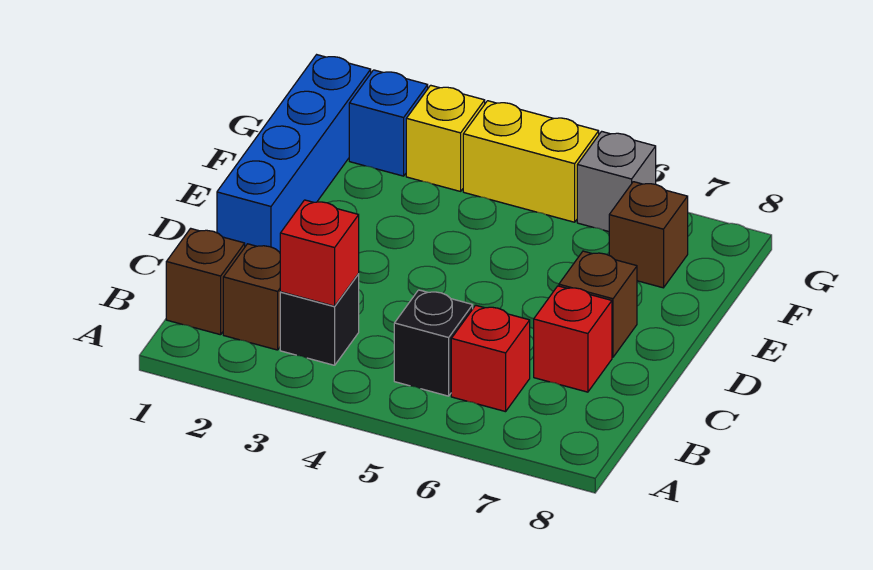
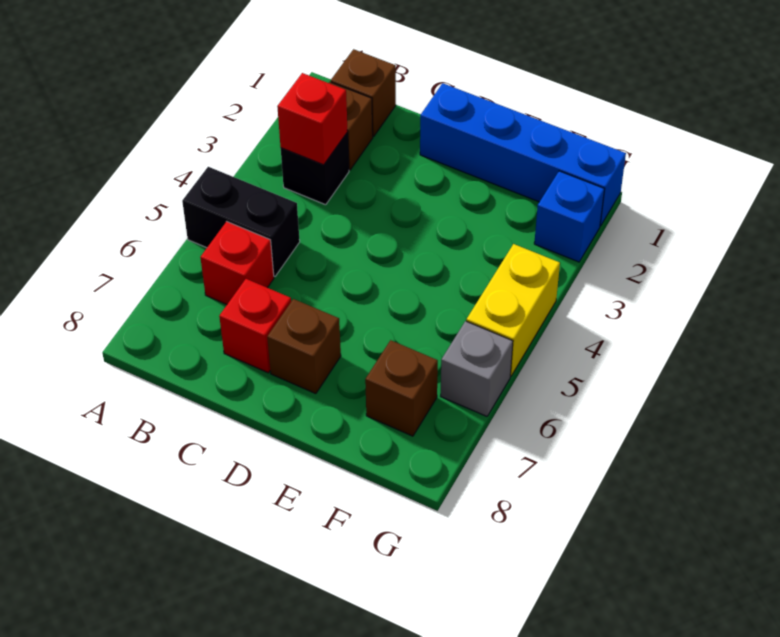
black 1x1 brick [394,290,473,396] -> black 1x2 brick [182,167,300,276]
yellow 1x1 brick [406,85,485,191] -> none

